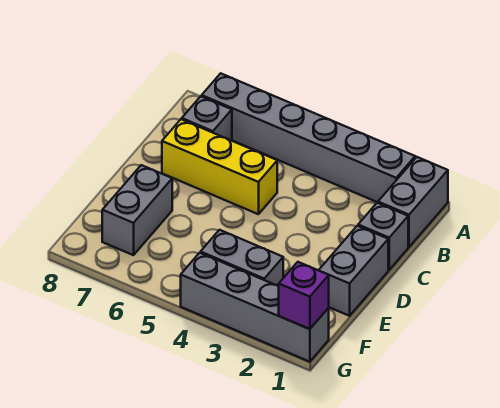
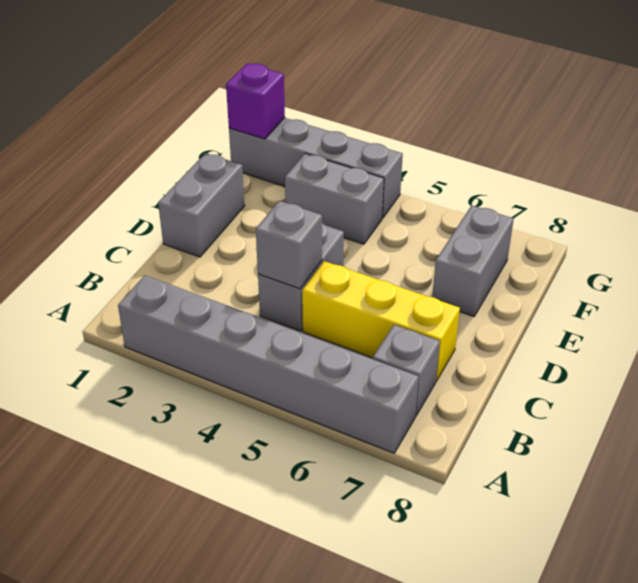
grey 1x2 brick [378,157,448,247] -> grey 1x2 brick moved to [258,223,344,331]
grey 1x1 brick [358,203,408,270] -> grey 1x1 brick moved to [256,201,322,289]

